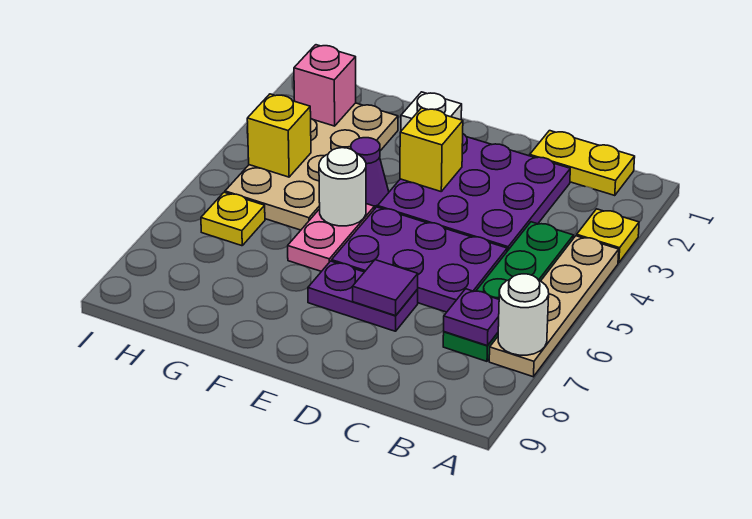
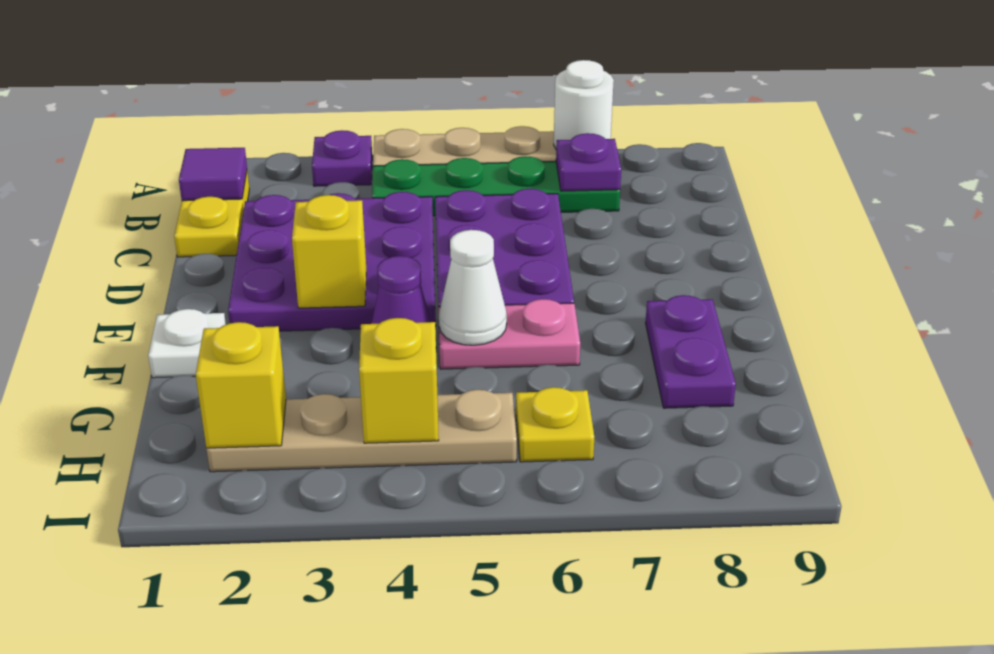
yellow 1x1 plate [577,209,639,263] -> purple 1x1 plate [312,130,372,186]
purple 1x2 plate [308,261,418,331] -> purple 1x2 plate moved to [646,295,736,408]
purple 1x1 tile [353,260,418,316] -> purple 1x1 tile moved to [179,148,247,201]
white 1x1 round brick [319,148,366,226] -> white 1x1 cone [439,230,507,345]
tan 2x4 plate [225,103,398,230] -> tan 1x4 plate [207,390,517,472]
pink 1x1 brick [294,45,356,126] -> yellow 1x1 brick [196,322,286,448]

